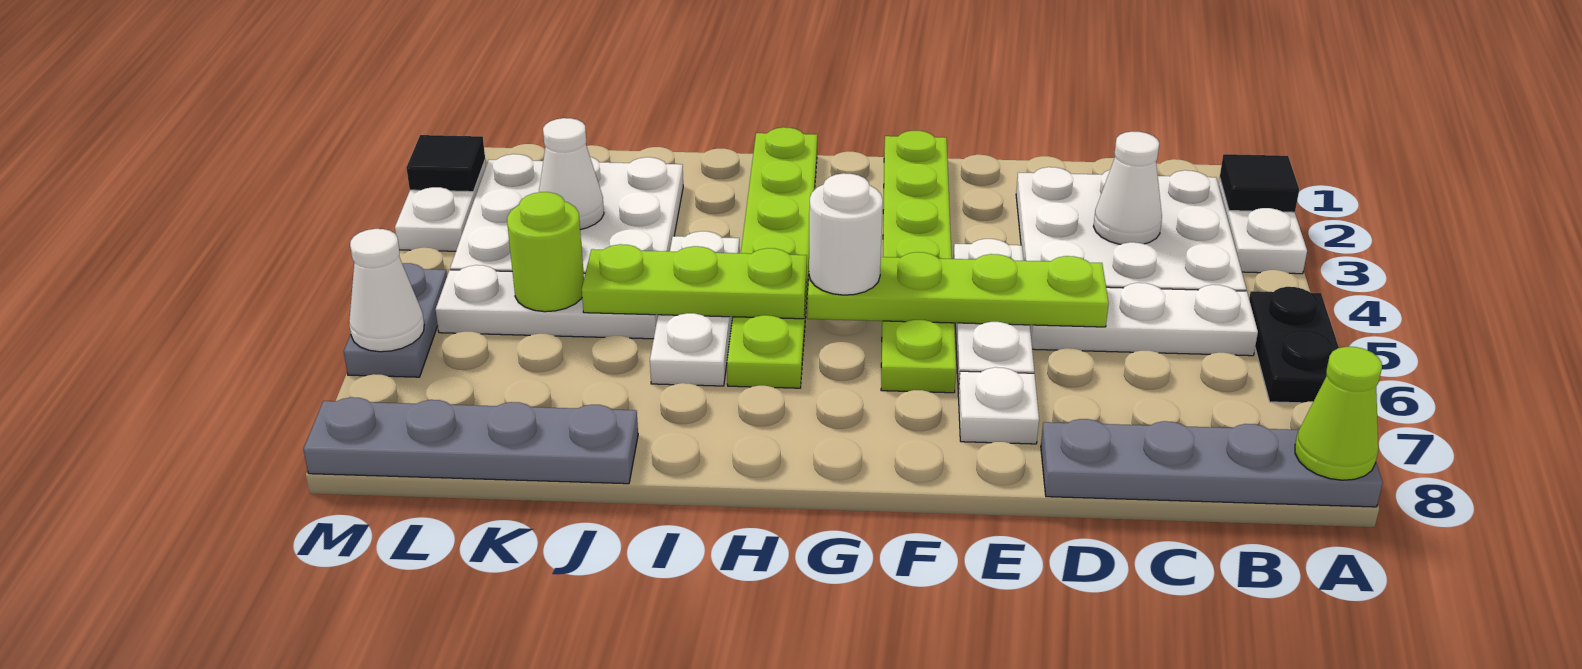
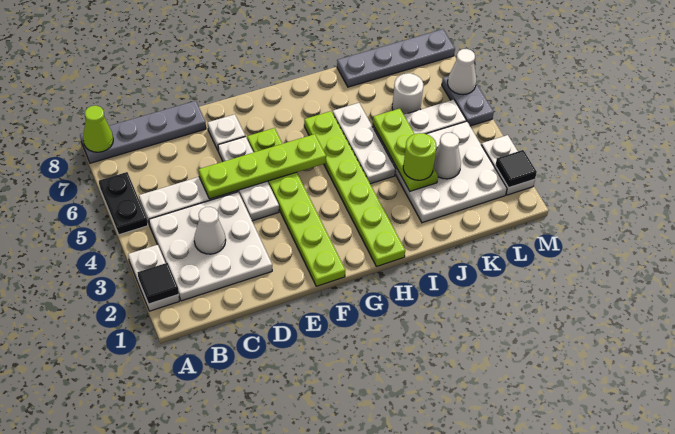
white 1x1 round brick [809,173,883,295] -> white 1x1 round brick moved to [392,73,423,114]
lime 1x3 plate [582,244,807,319] -> lime 1x3 plate turned to [373,108,438,191]
lime 1x1 round brick [507,192,584,312] -> lime 1x1 round brick moved to [403,133,436,180]

